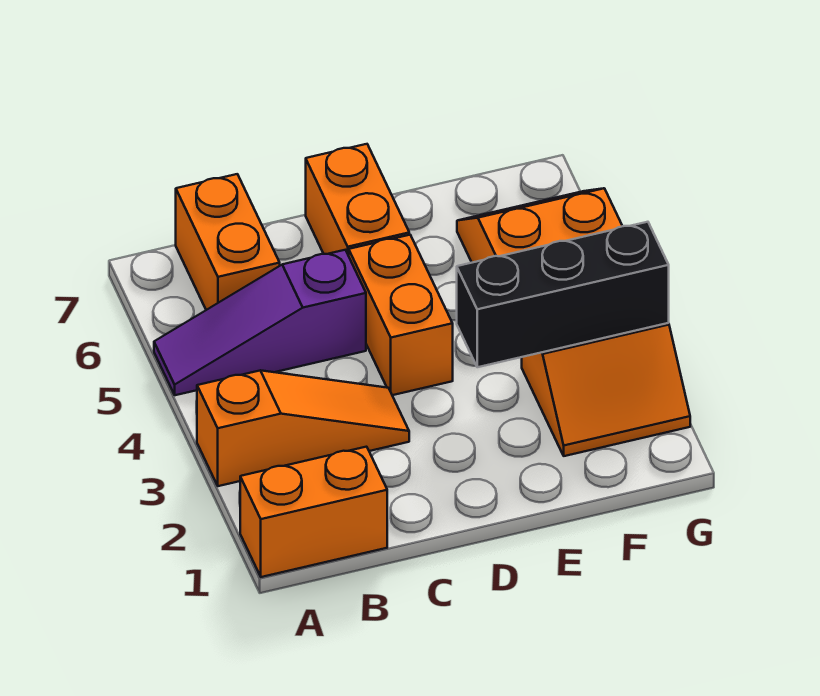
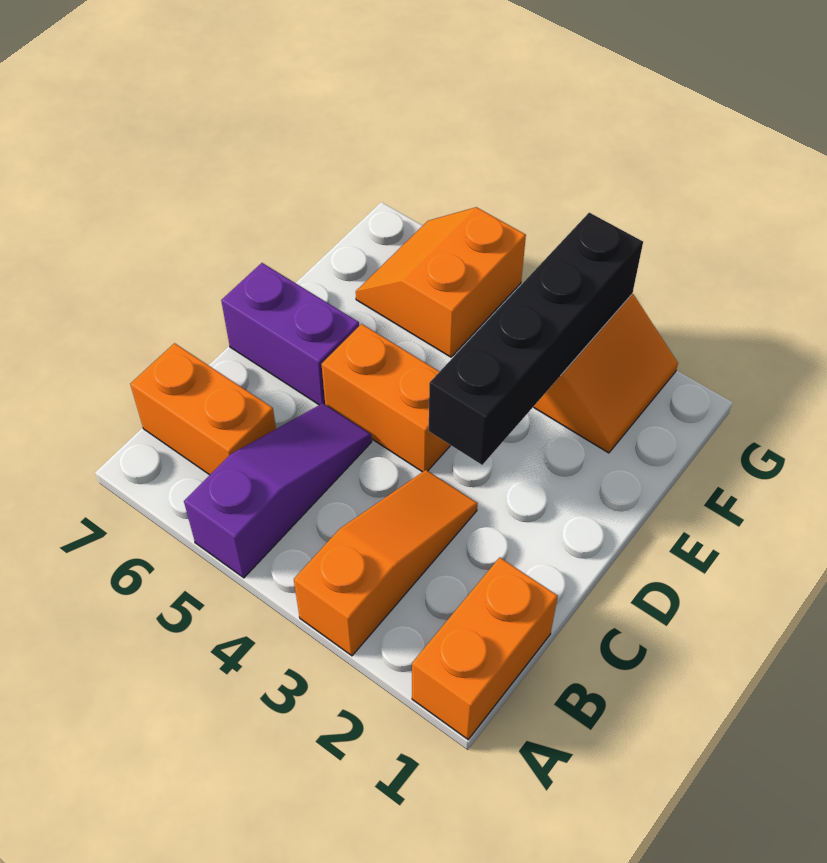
purple 1x3 slope [154,250,366,395] -> purple 1x3 slope turned to [184,403,372,578]
orange 1x2 brick [306,144,409,256] -> purple 1x2 brick [221,263,359,405]
black 1x3 brick [457,222,669,367] -> black 1x4 brick [429,213,643,465]

